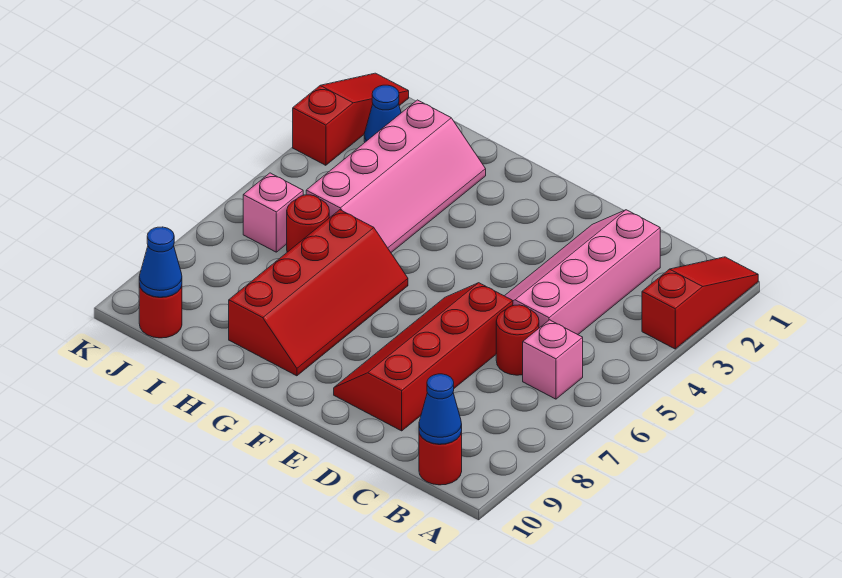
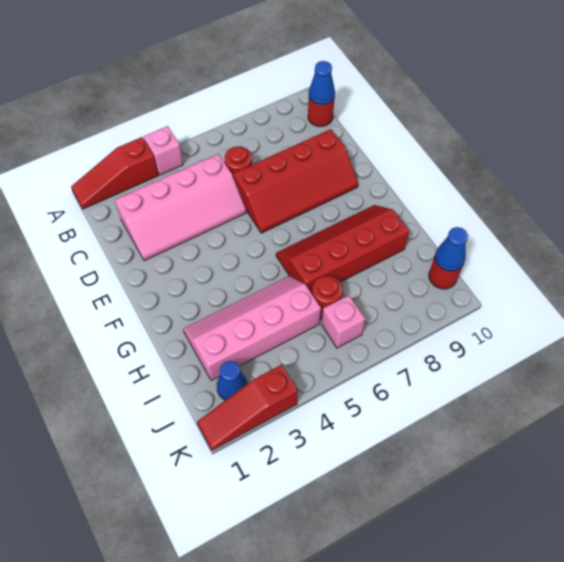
pink 1x1 brick [523,320,583,399] -> pink 1x1 brick moved to [144,126,183,175]

